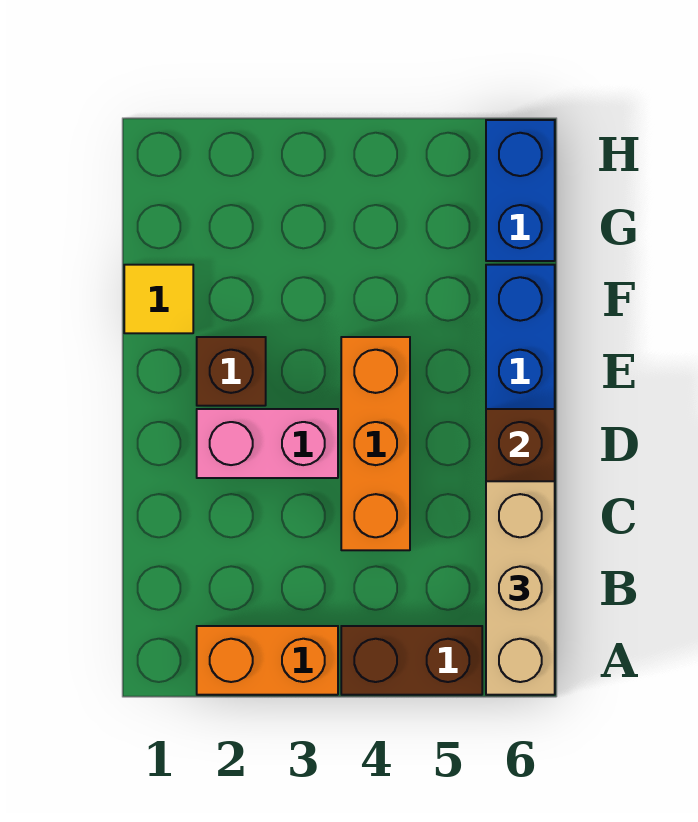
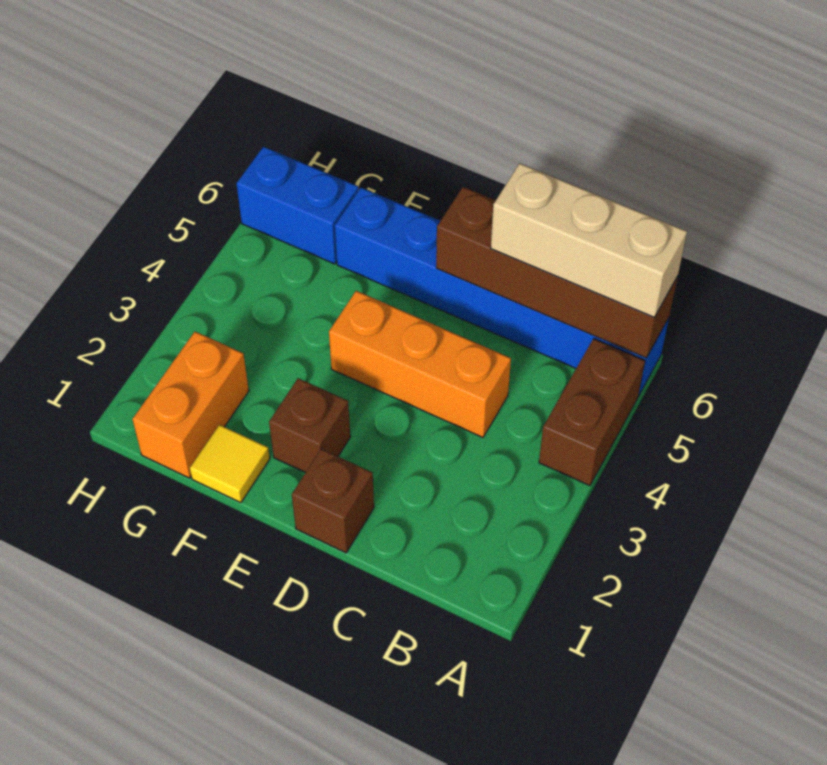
orange 1x2 brick [197,626,338,695] -> orange 1x2 brick moved to [132,332,249,478]
none -> brown 1x1 brick [292,449,374,553]
pink 1x2 brick [197,409,338,478] -> none

